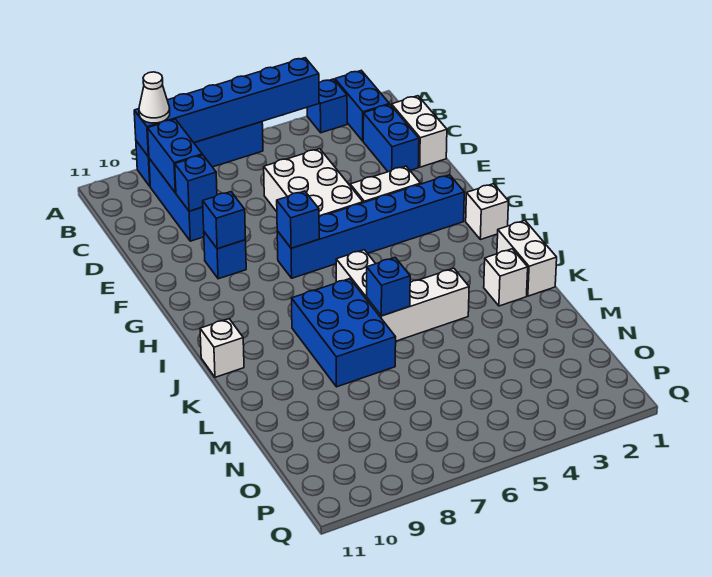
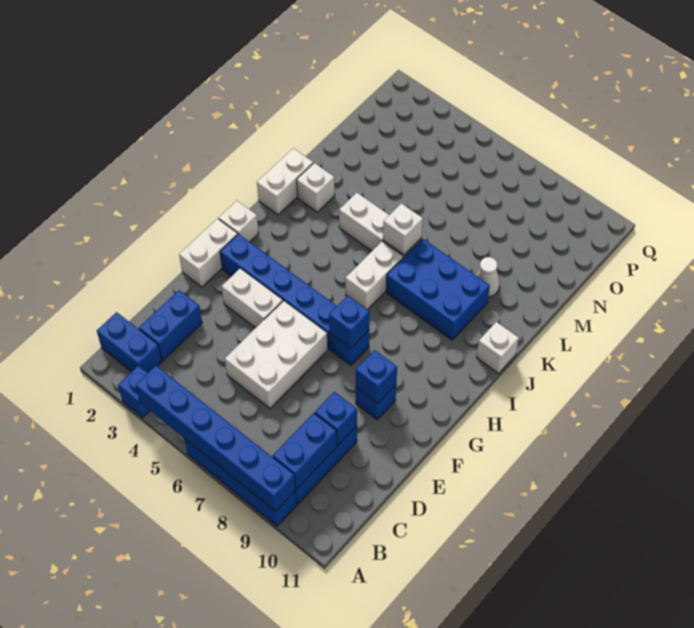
blue 1x2 brick [335,71,389,141] -> blue 1x2 brick turned to [97,312,162,373]
white 1x1 cone [139,72,170,123] -> white 1x1 cone moved to [476,257,500,297]
white 1x2 brick [392,96,447,167] -> white 1x2 brick moved to [179,219,238,287]
blue 2x3 brick [291,279,396,387] -> blue 2x3 brick turned to [386,238,490,340]
blue 1x1 brick [367,258,410,316] -> white 1x1 brick [383,203,423,255]

